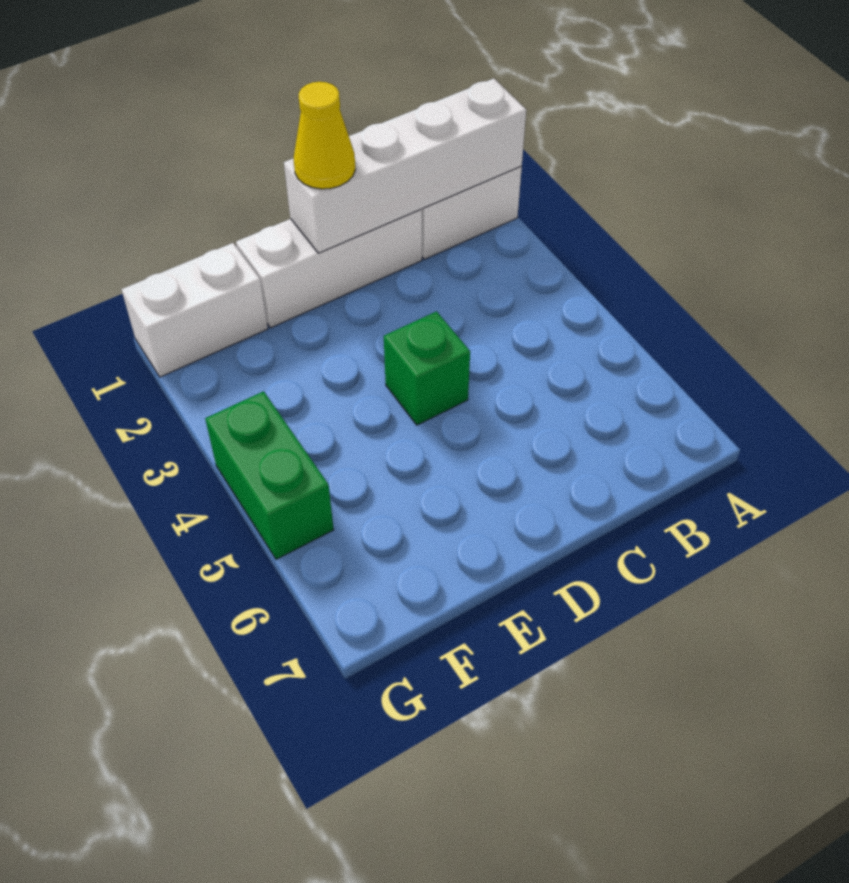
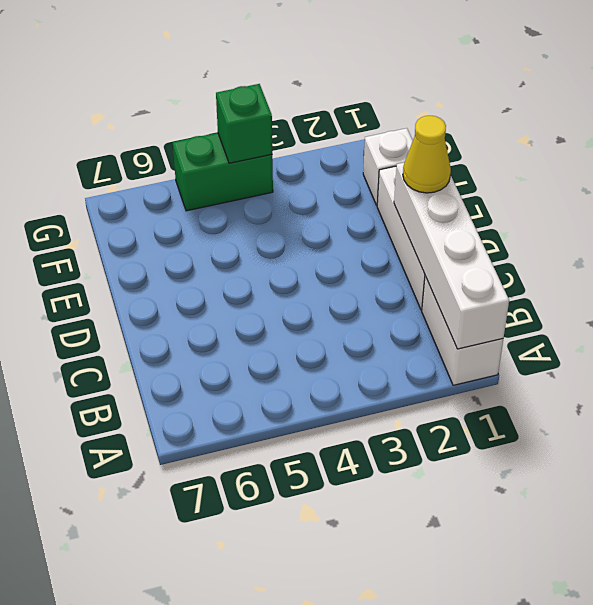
green 1x1 brick [384,311,470,425] -> green 1x1 brick moved to [216,84,272,163]
white 1x2 brick [121,243,268,377] -> white 1x1 brick [363,128,413,205]

